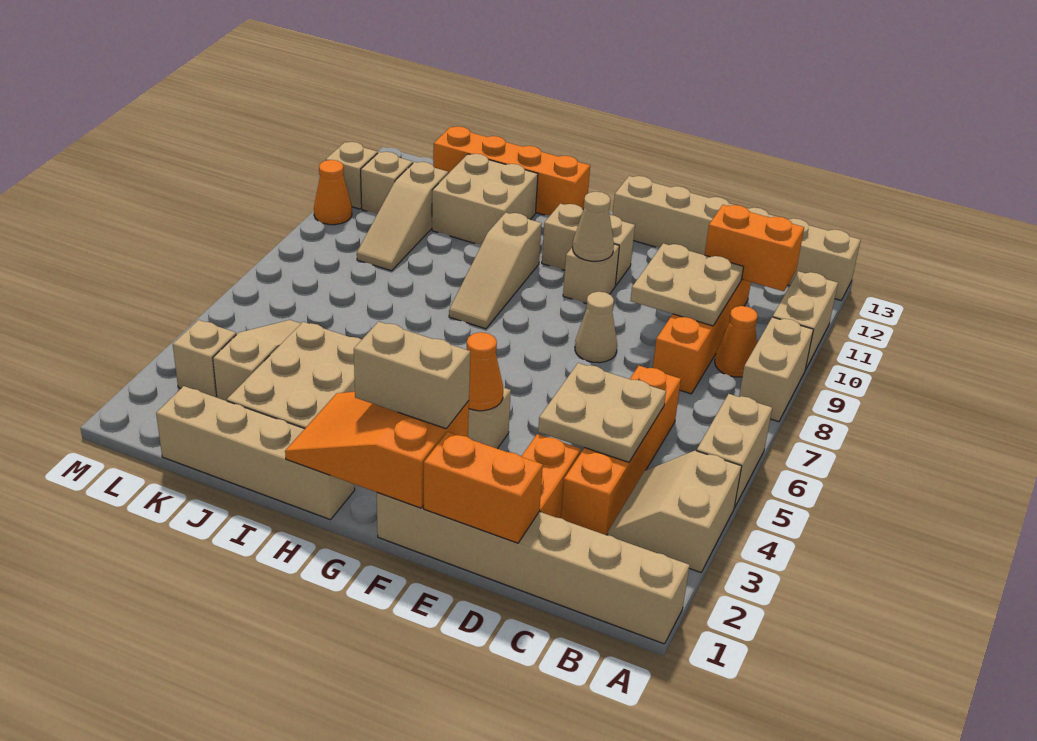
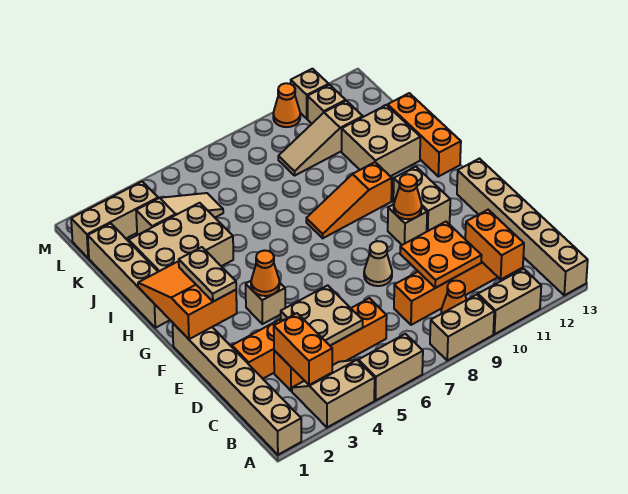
tan 2x2 plate [630,243,744,326] -> orange 2x2 plate [400,222,482,288]
orange 1x2 brick [424,432,543,543] -> orange 1x2 brick moved to [274,313,332,385]
tan 1x2 brick [354,322,470,429] -> tan 1x2 plate [179,247,236,302]
tan 1x1 cone [573,192,614,261] -> orange 1x1 cone [394,174,422,219]
tan 1x3 slope [449,213,542,329] -> orange 1x3 slope [306,162,392,238]
orange 1x4 brick [433,126,590,215] -> orange 1x3 brick [388,93,461,177]
tan 1x1 brick [173,320,236,398] -> tan 1x3 brick [71,182,158,258]

